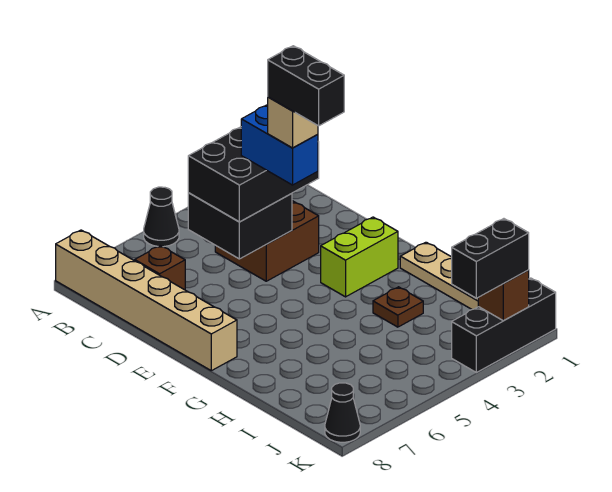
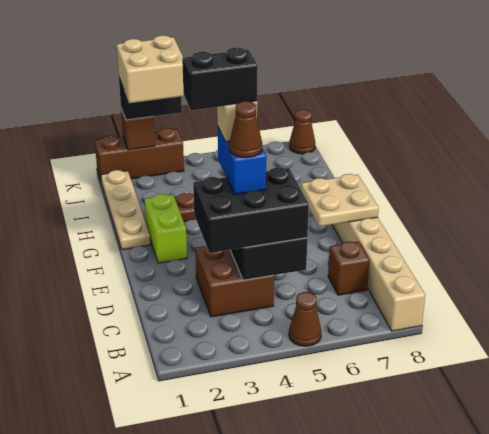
black 1x1 cone [144,187,179,247] -> brown 1x1 cone [289,292,321,346]
none -> brown 1x1 cone [229,101,262,158]
black 1x2 brick [268,46,344,126] -> black 1x2 brick turned to [182,48,258,110]
none -> tan 2x2 plate [301,174,379,227]
lime 1x2 brick [321,217,398,297] -> lime 1x2 brick turned to [145,194,187,263]
none -> tan 2x2 brick [117,36,184,103]
black 1x3 brick [452,278,556,373] -> brown 1x3 brick [95,128,184,180]
black 1x1 cone [325,383,360,442] -> brown 1x1 cone [289,110,315,154]

